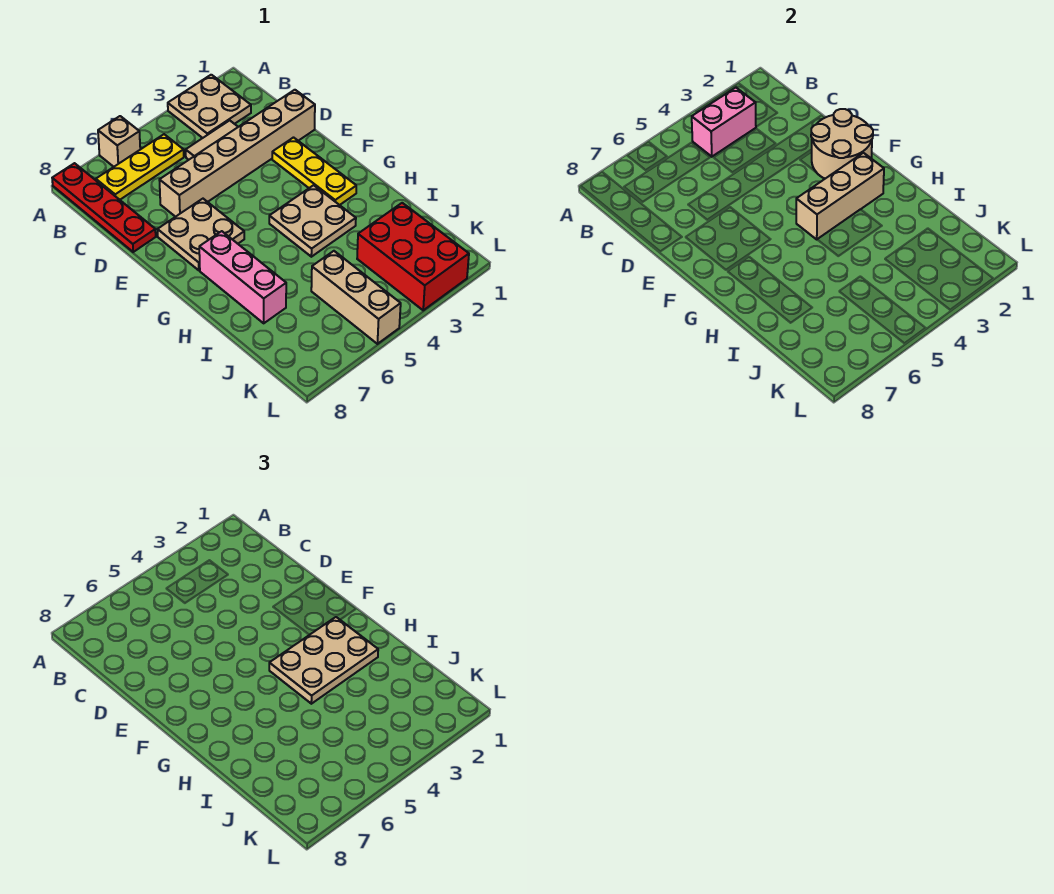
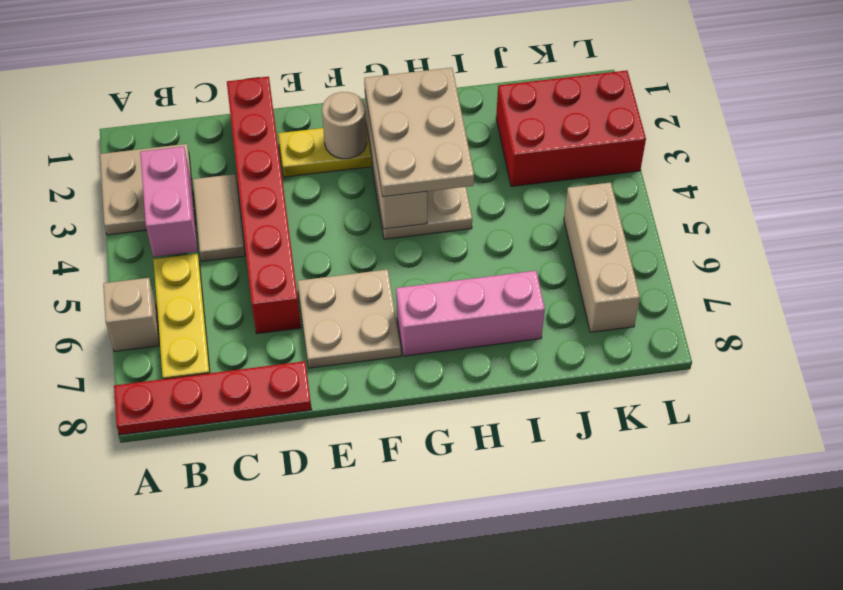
tan 1x6 brick [159,90,315,217] -> red 1x6 brick [227,77,301,334]
tan 2x2 round brick [811,109,873,179] -> tan 1x1 round brick [322,92,367,159]
tan 1x3 brick [311,251,401,344] -> tan 1x3 brick turned to [564,182,640,332]

